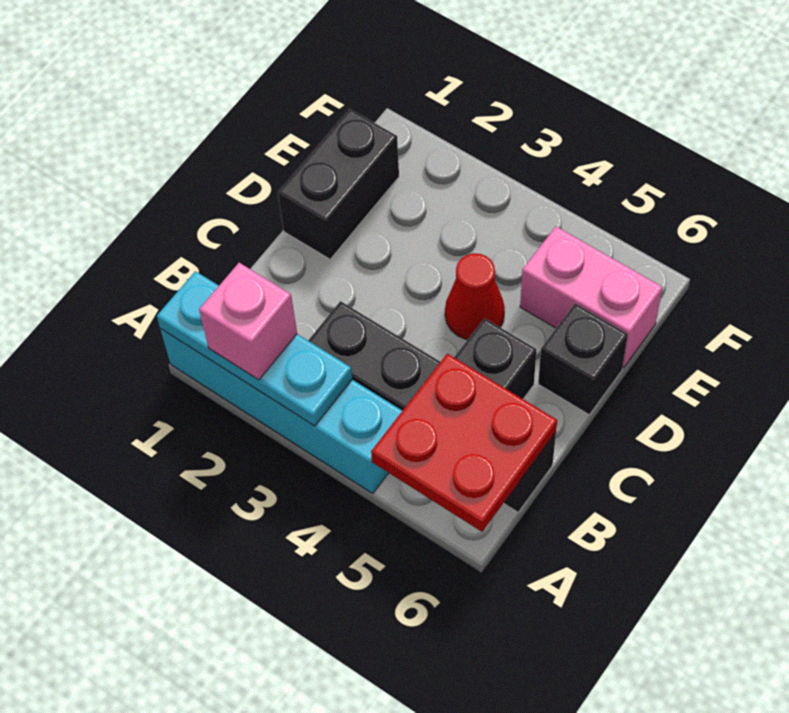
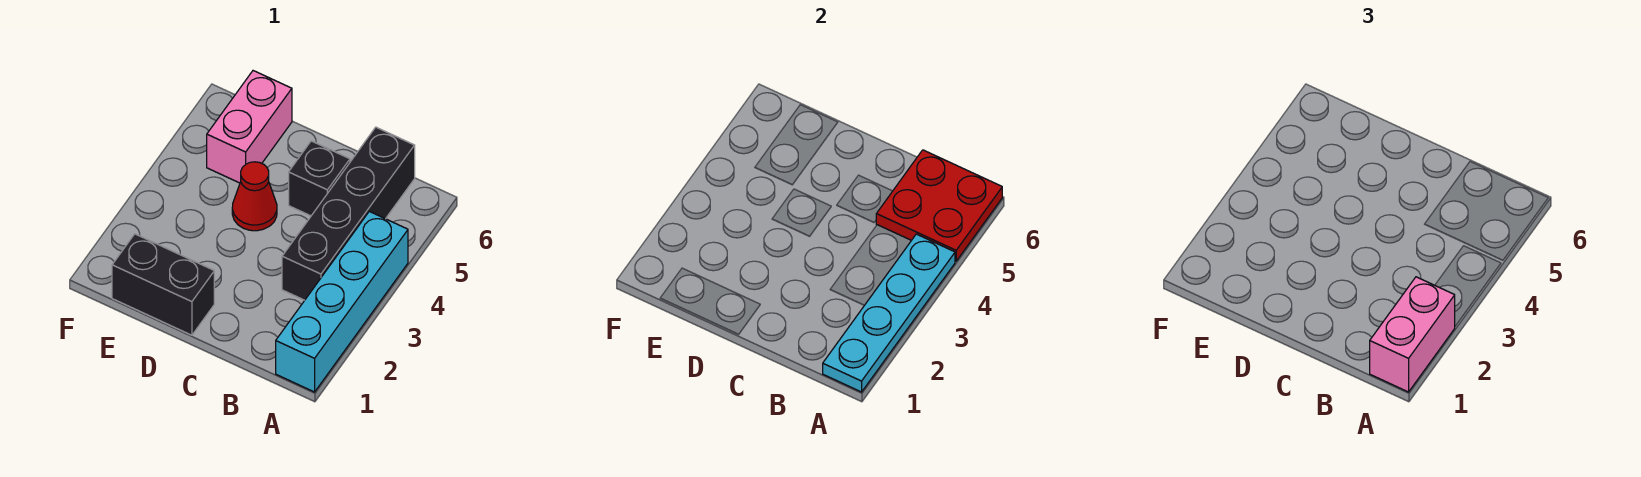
cyan 1x3 plate [157,271,352,426] -> cyan 1x4 plate [823,234,955,392]
pink 1x1 brick [199,263,297,380] -> pink 1x2 brick [1370,277,1455,392]
black 1x1 brick [538,303,628,415] -> none

